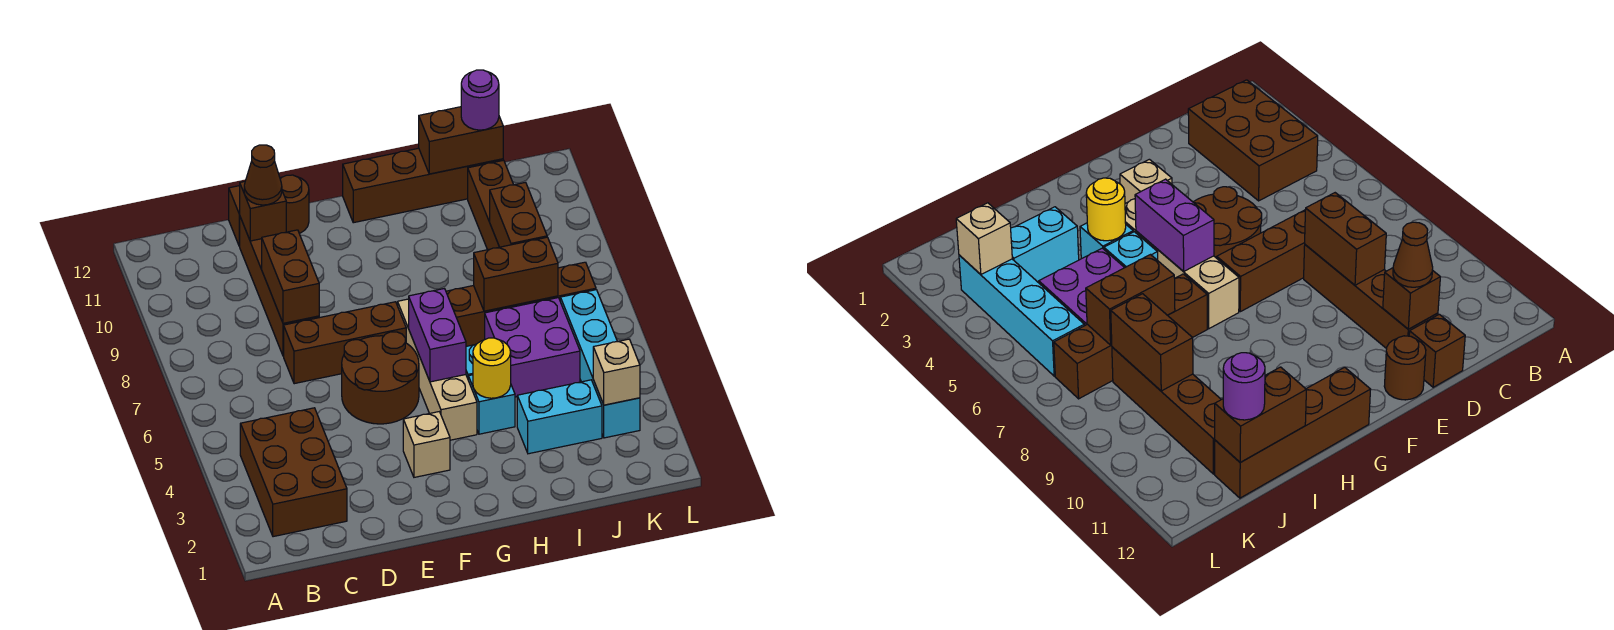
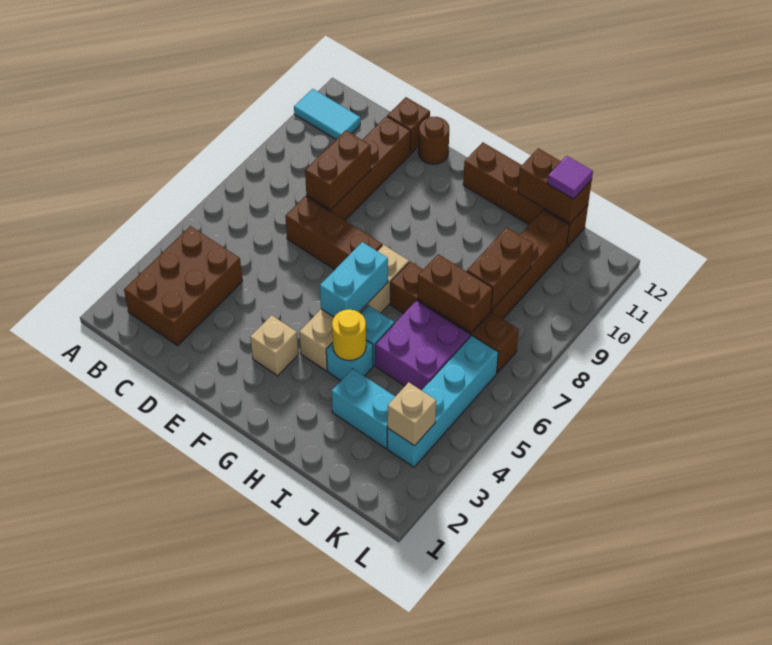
none -> cyan 1x2 tile [294,89,360,139]
brown 1x1 brick [240,182,286,241] -> none
brown 1x1 cone [244,145,282,205] -> none
brown 2x2 round brick [342,332,419,424] -> none
purple 1x2 brick [409,289,466,382] -> cyan 1x2 brick [320,242,388,317]
purple 1x1 round brick [461,70,499,130] -> purple 1x1 tile [547,156,593,199]

